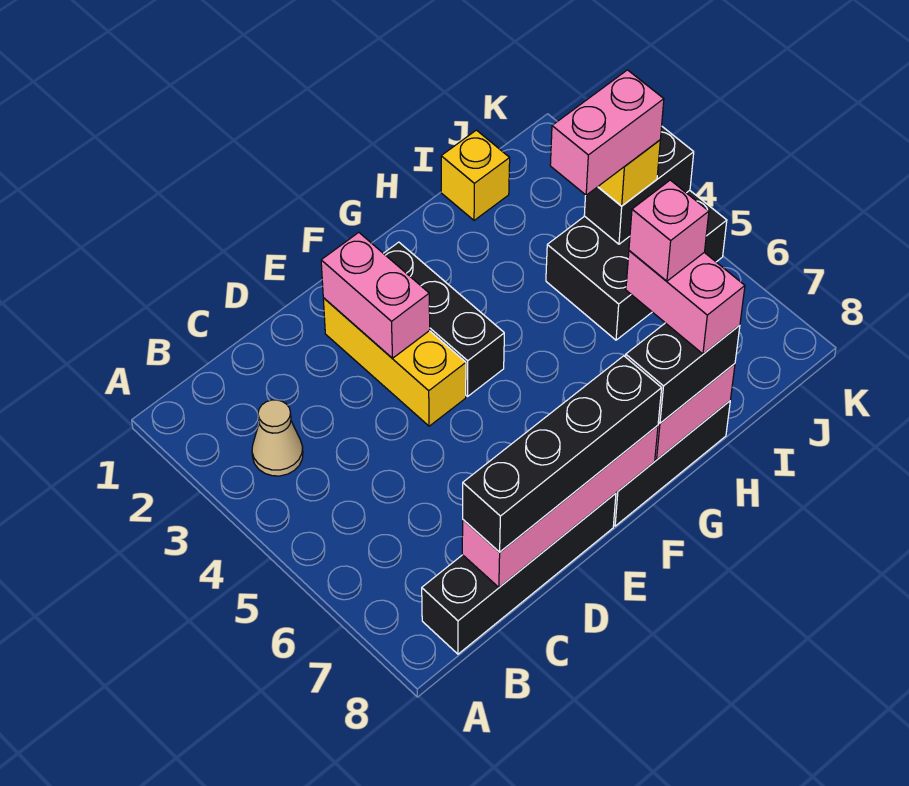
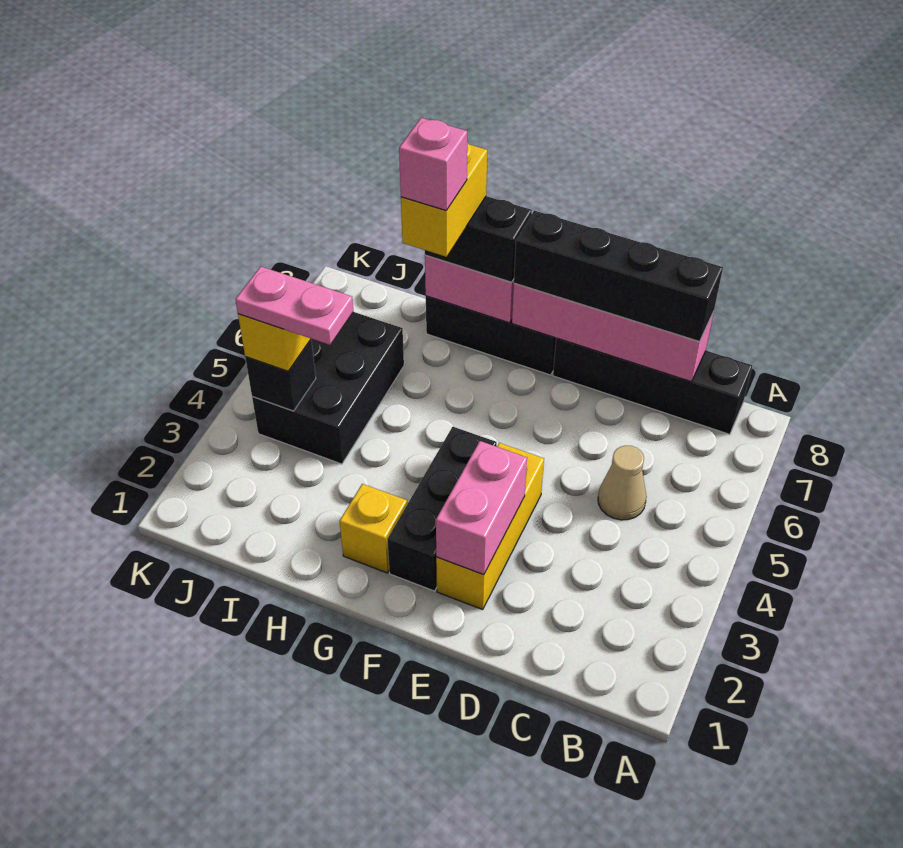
tan 1x1 cone [252,400,303,476] -> tan 1x1 cone moved to [598,446,647,520]
pink 1x2 brick [626,251,745,354] -> yellow 1x2 brick [401,143,487,257]
yellow 1x1 brick [441,130,510,220] -> yellow 1x1 brick moved to [340,484,407,573]
black 2x3 brick [546,190,727,340] -> black 2x3 brick turned to [252,312,404,464]
pink 1x2 brick [550,70,664,195] -> pink 1x2 plate [235,266,353,345]
black 1x2 brick [584,127,694,244] -> black 1x1 brick [245,340,316,411]

